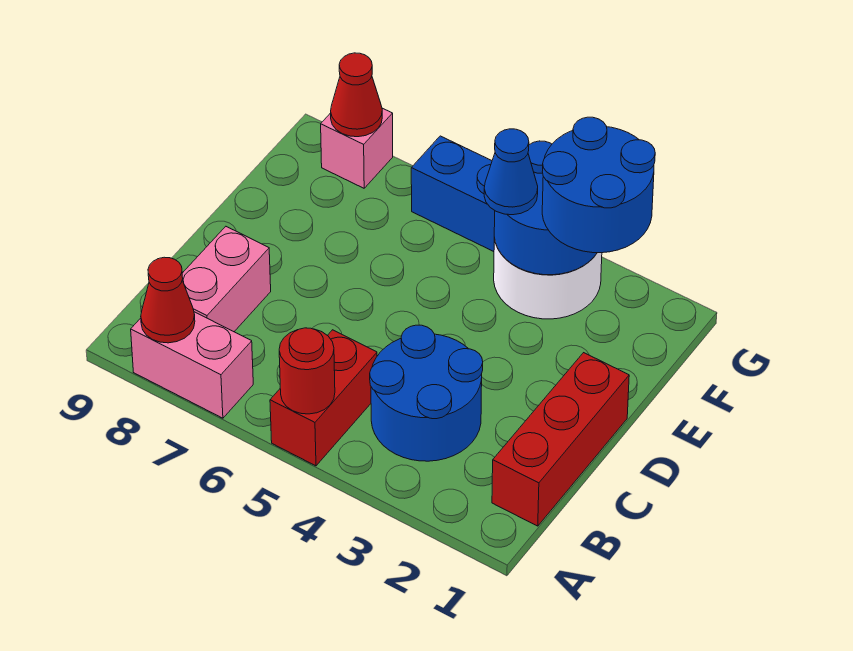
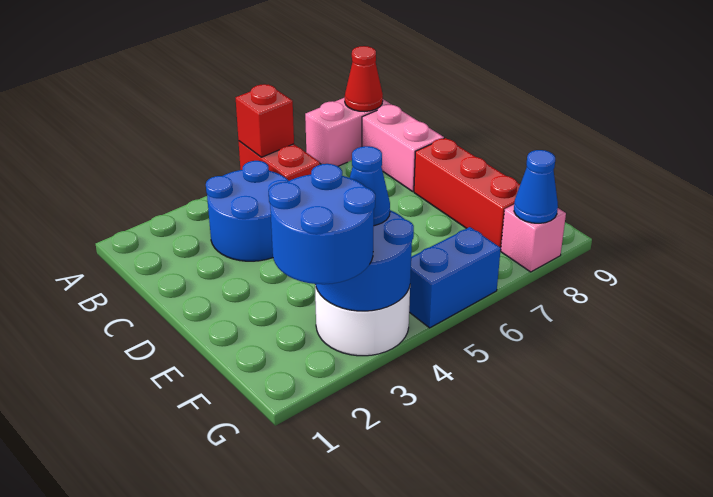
red 1x1 round brick [279,328,335,414] -> red 1x1 brick [236,84,294,157]
red 1x3 brick [492,353,629,526] -> red 1x3 brick moved to [414,138,520,248]
red 1x1 cone [331,53,382,137] -> blue 1x1 cone [514,150,558,223]

